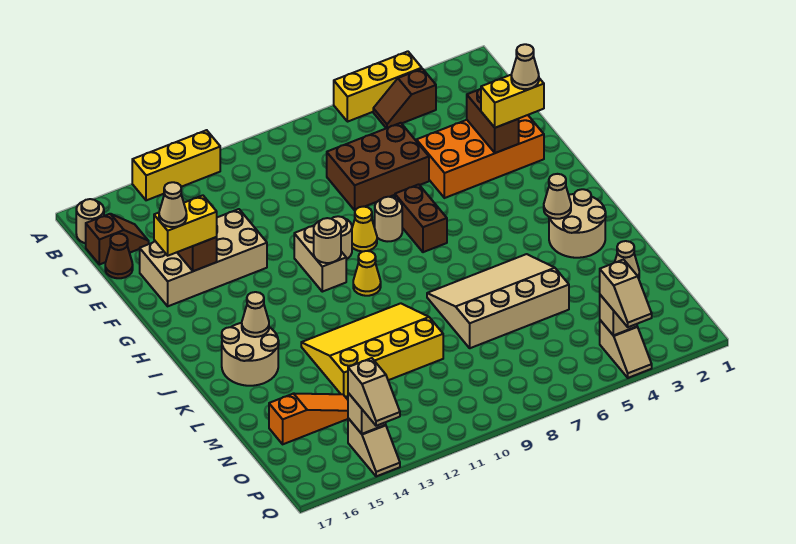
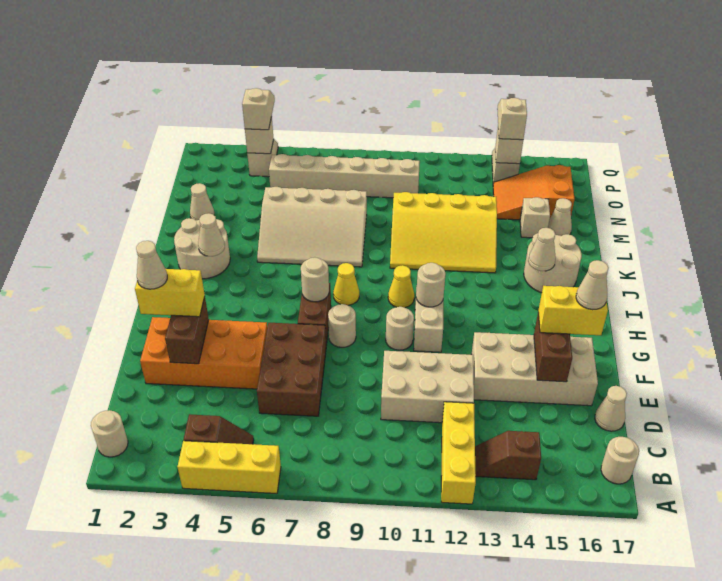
yellow 1x3 brick [132,130,220,200] -> yellow 1x3 brick turned to [441,402,476,504]
none -> tan 1x1 round brick [91,410,128,457]
brown 1x2 slope [86,214,149,265] -> brown 1x2 slope moved to [475,431,541,480]
brown 2x3 brick [327,123,429,210] -> brown 2x3 brick turned to [257,323,326,416]
none -> tan 2x3 brick [381,351,474,423]
brown 1x1 cone [105,234,133,278] -> tan 1x1 cone [595,386,627,431]
yellow 1x1 cone [352,207,377,251] -> yellow 1x1 cone moved to [333,263,359,305]
none -> tan 1x1 round brick [301,257,329,302]
none -> tan 1x1 brick [520,197,550,238]
none -> tan 1x1 cone [548,198,572,236]
orange 1x3 slope [269,394,348,444] -> orange 2x3 slope [493,165,575,220]
none -> tan 1x6 brick [269,154,420,198]

